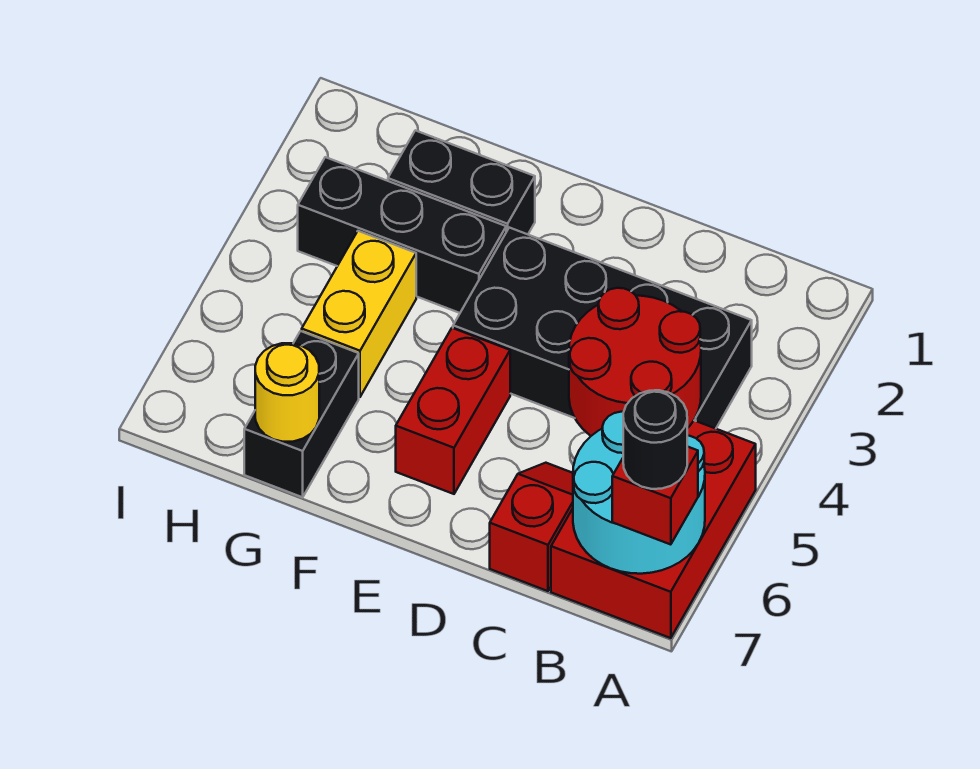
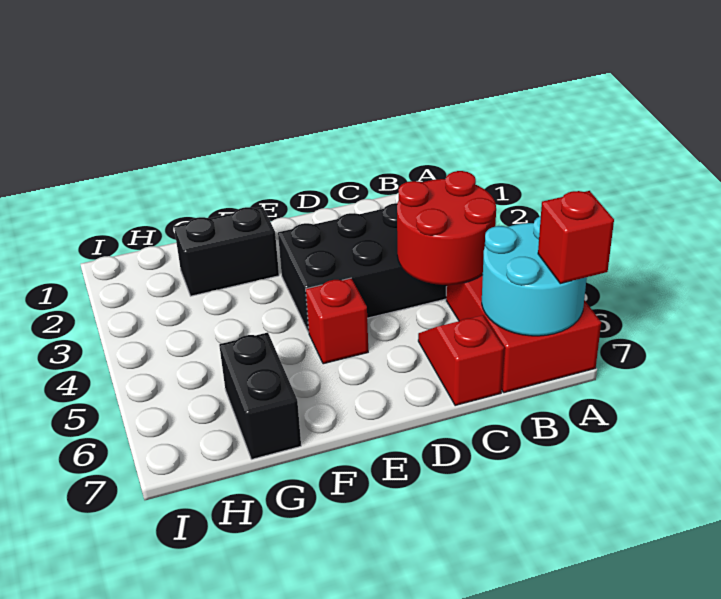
black 1x1 round brick [623,390,687,489] -> none
red 1x2 brick [396,328,510,494] -> red 1x1 brick [306,278,368,364]
black 1x3 brick [298,157,506,313] -> none
yellow 1x2 brick [302,231,416,397] -> none
yellow 1x1 round brick [255,343,319,442] -> none

